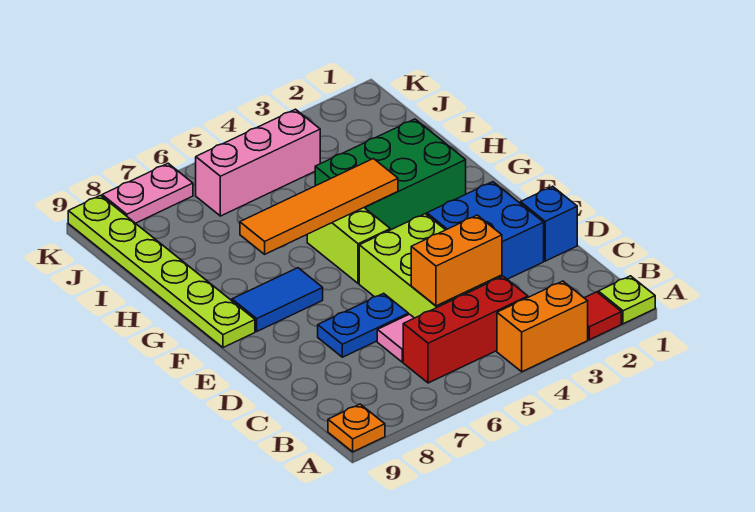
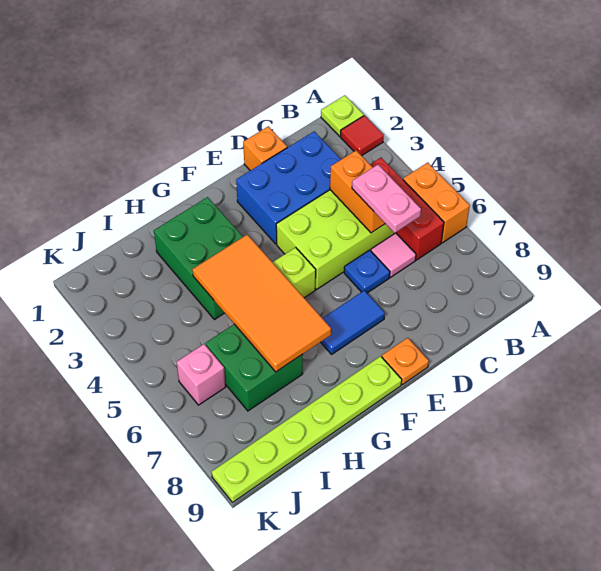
orange 1x2 brick [497,281,588,372] -> orange 1x2 brick moved to [403,163,470,243]
orange 1x1 plate [328,404,385,452] -> orange 1x1 plate moved to [382,338,429,385]
blue 1x1 brick [521,186,577,261] -> orange 1x1 brick [243,126,287,171]
blue 2x2 brick [427,182,544,279] -> blue 2x3 brick [236,131,341,244]
blue 1x2 plate [318,293,408,357] -> blue 1x1 plate [344,250,390,293]
blue 1x2 tile [232,268,323,331] -> blue 1x2 tile turned to [321,290,385,354]
orange 1x4 tile [240,159,398,254] -> orange 2x4 tile [193,235,331,372]
none -> green 2x2 brick [206,324,303,411]
pink 1x3 brick [196,109,320,216] -> pink 1x1 brick [177,344,226,405]
pink 1x2 plate [102,163,193,223] -> pink 1x2 plate moved to [352,165,421,233]

